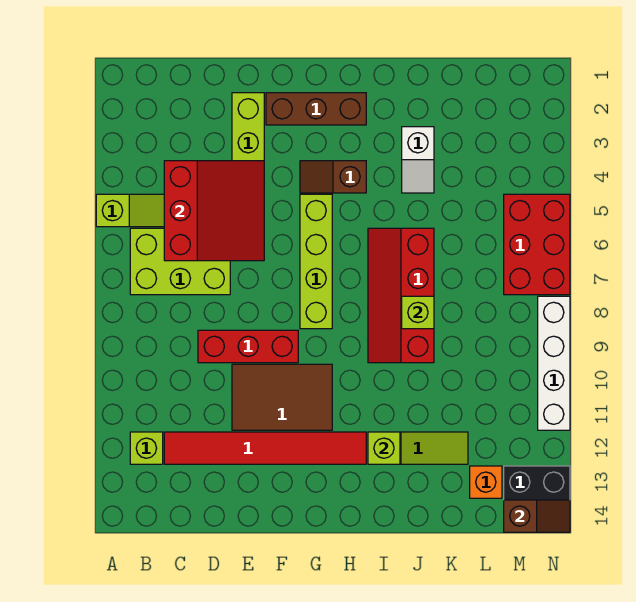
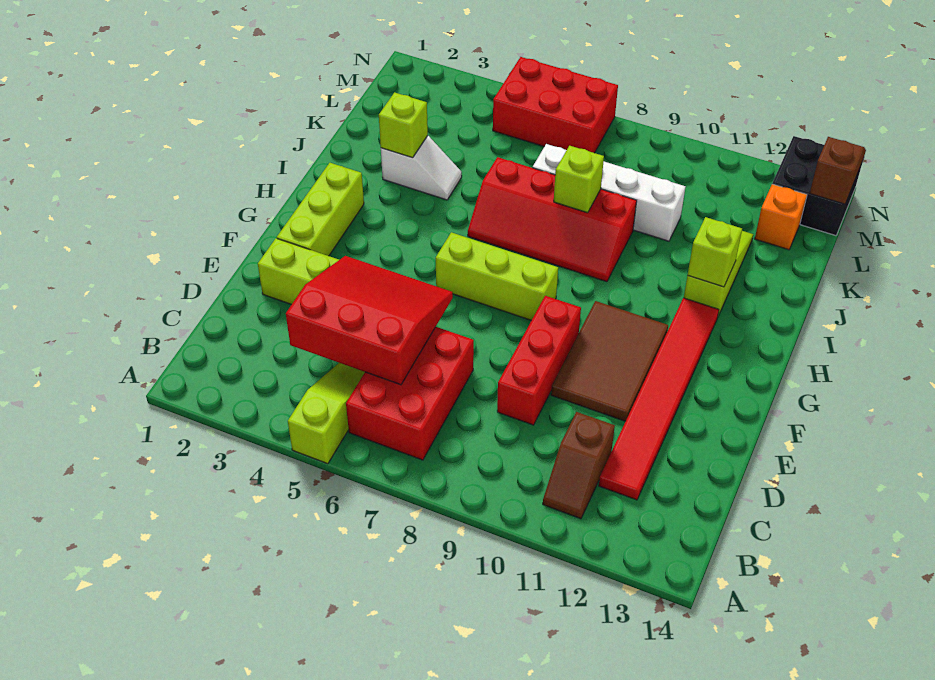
lime 2x3 brick [130,228,230,295] -> red 2x3 brick [346,327,474,460]
lime 1x1 brick [130,432,163,464] -> lime 1x1 brick moved to [379,92,428,158]
brown 1x3 brick [266,93,366,125] -> lime 1x3 brick [277,163,364,256]
brown 1x2 slope [300,161,366,193] -> brown 1x2 slope moved to [543,412,615,519]
lime 1x4 brick [300,194,332,329] -> lime 1x3 brick [436,232,558,320]
white 1x4 brick [538,296,570,430] -> white 1x4 brick moved to [533,144,686,241]

